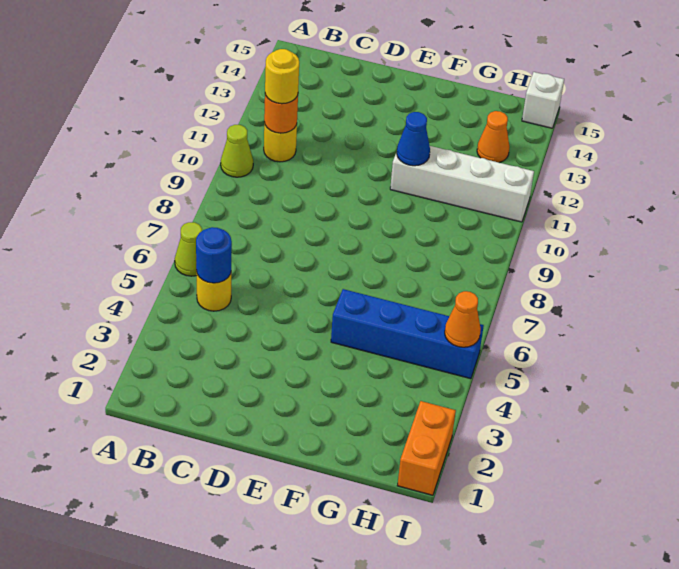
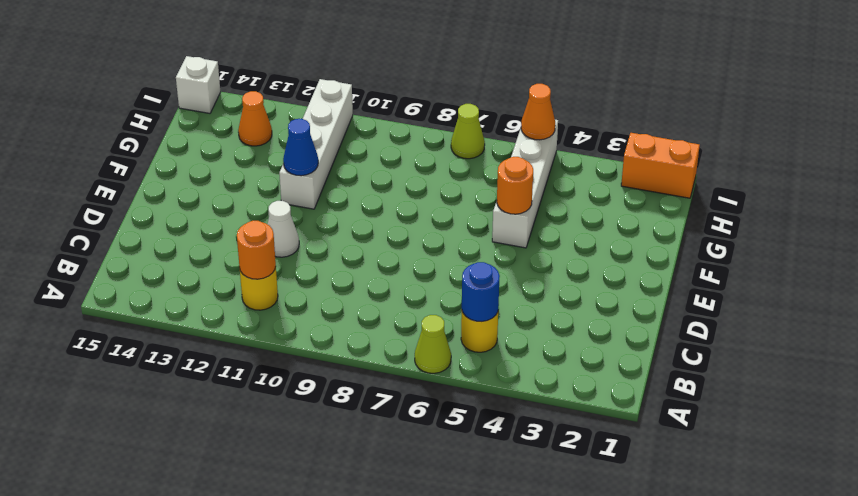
lime 1x1 cone [221,125,253,177] -> lime 1x1 cone moved to [451,104,485,159]
yellow 1x1 round brick [265,49,299,104] -> none
none -> white 1x1 cone [268,201,299,257]
blue 1x4 brick [331,289,484,379] -> white 1x4 brick [492,120,558,248]
none -> orange 1x1 round brick [497,157,533,214]

